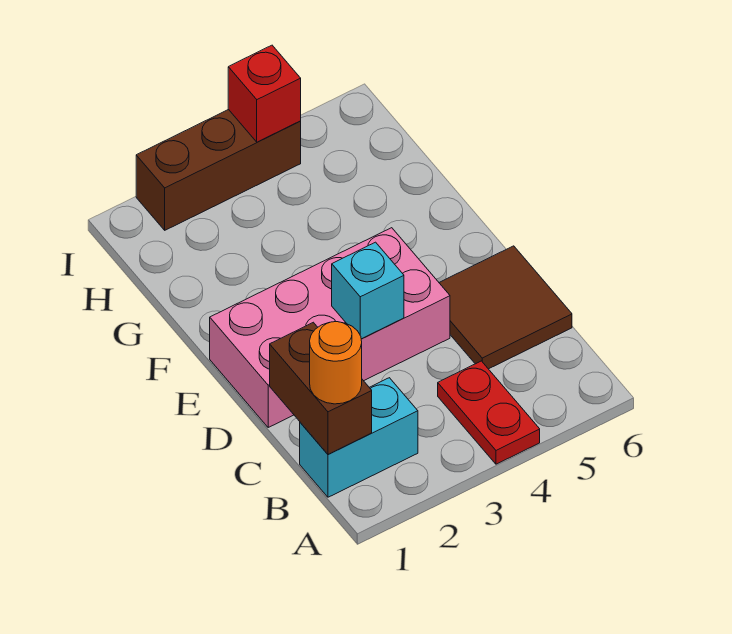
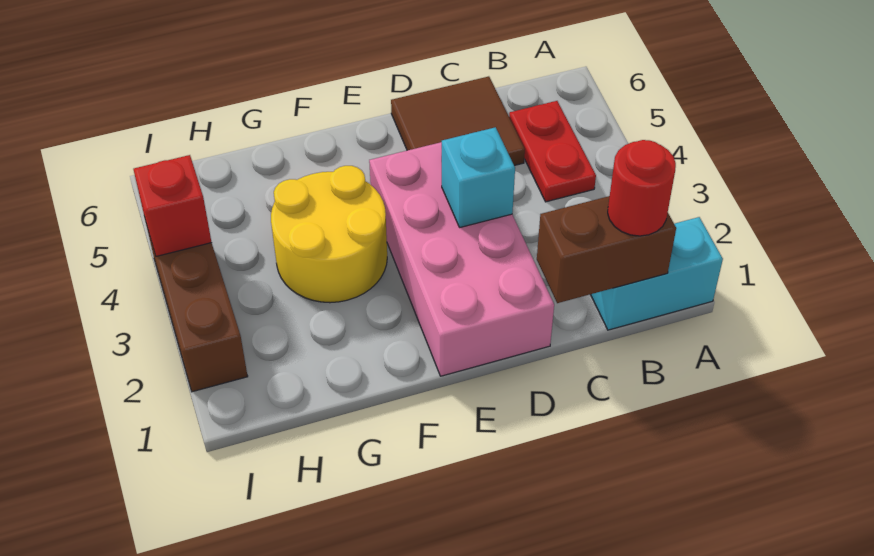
red 1x2 plate [438,361,540,464] -> red 1x2 plate turned to [509,101,596,202]
cyan 1x2 brick [300,378,418,497] -> cyan 1x2 brick turned to [590,217,723,330]
orange 1x1 round brick [310,322,362,404] -> red 1x1 round brick [608,140,676,236]
none -> yellow 2x2 round brick [271,166,387,303]

